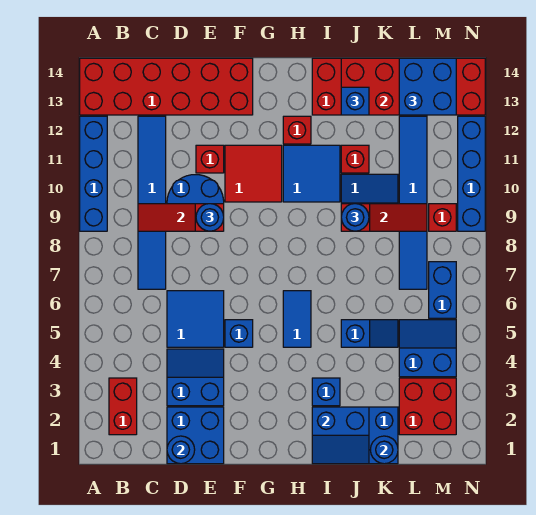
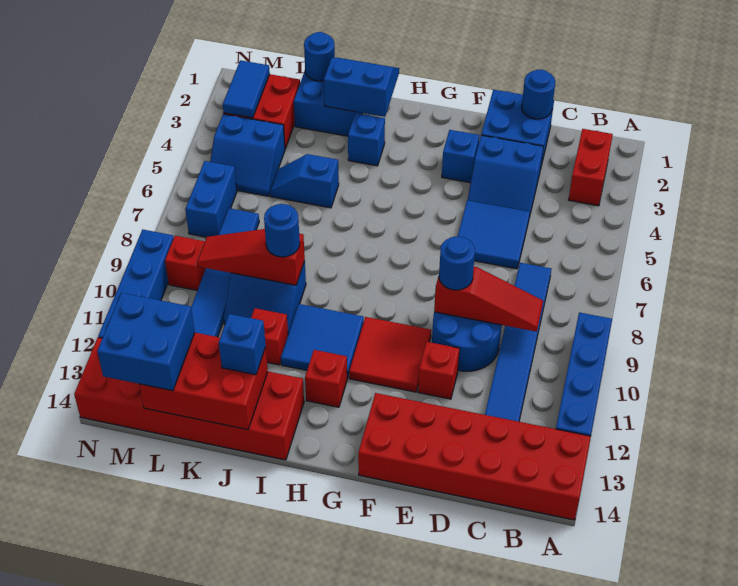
blue 1x1 brick [225,320,253,347] -> blue 1x1 brick moved to [442,130,479,183]
blue 1x2 tile [283,291,311,347] -> blue 1x2 tile moved to [223,60,270,118]

